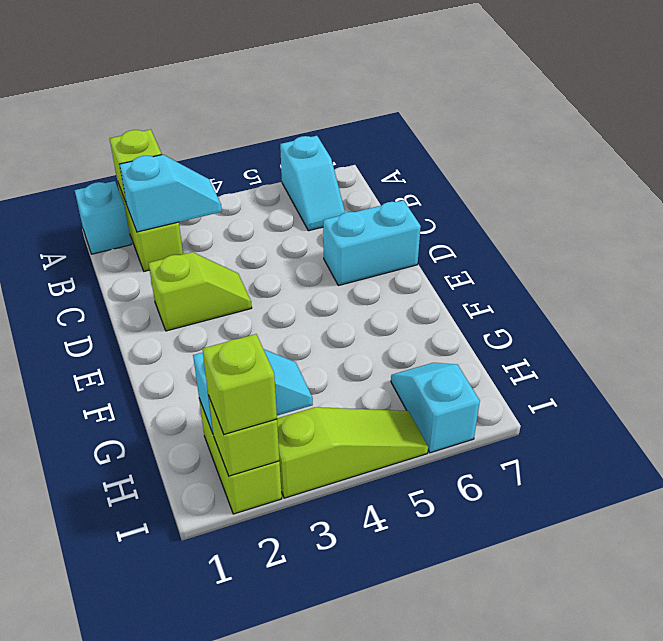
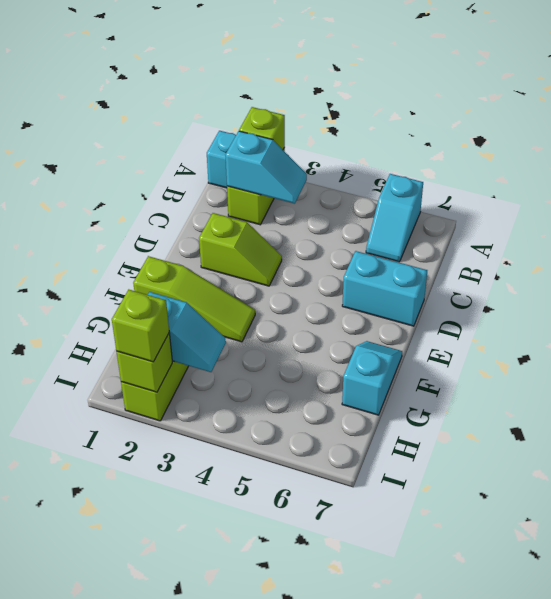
cyan 1x2 slope [391,363,480,453] -> cyan 1x2 slope moved to [342,341,402,415]
lime 1x3 slope [277,407,428,498] -> lime 1x3 slope moved to [133,256,255,342]

